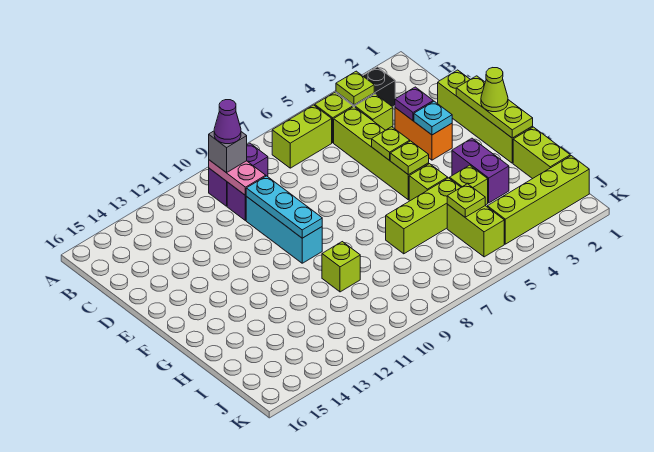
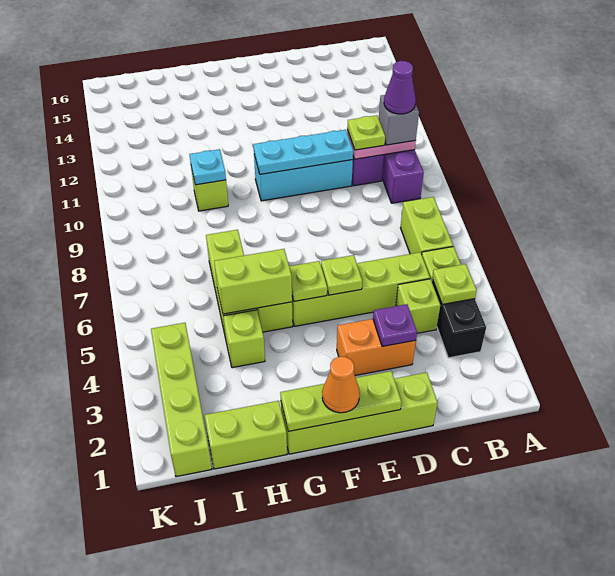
cyan 1x1 plate [414,101,452,135] -> cyan 1x1 plate moved to [189,149,226,185]
lime 1x1 cone [481,68,508,112] -> orange 1x1 cone [322,357,360,413]
purple 1x2 brick [452,138,509,203] -> none
lime 1x2 brick [447,204,504,257] -> lime 1x2 brick moved to [214,249,292,314]
lime 1x1 plate [447,184,485,217] -> lime 1x1 plate moved to [347,115,385,150]

